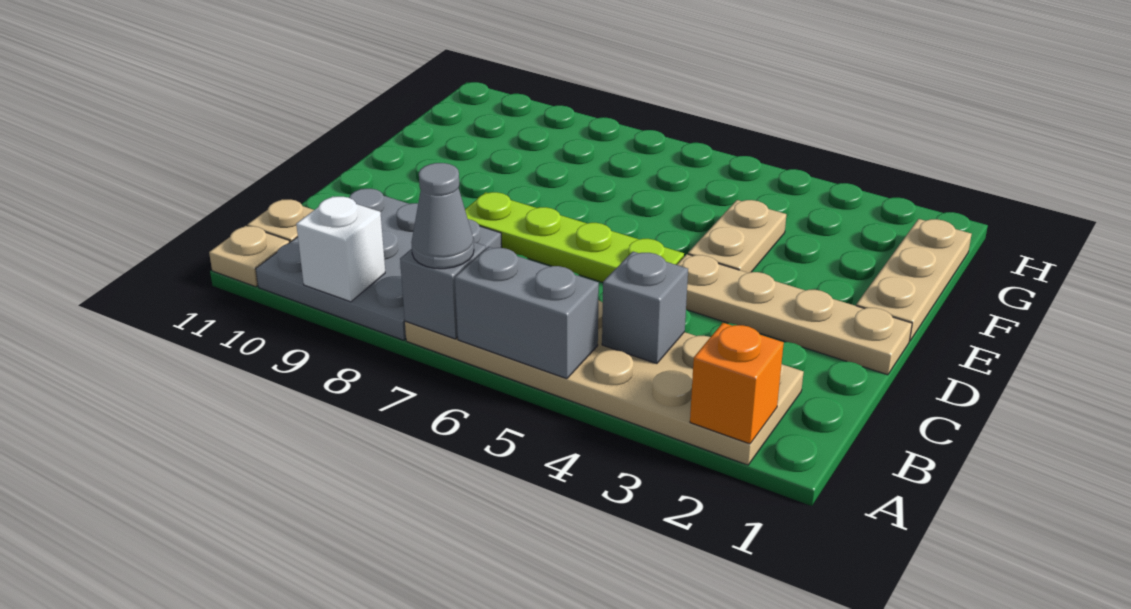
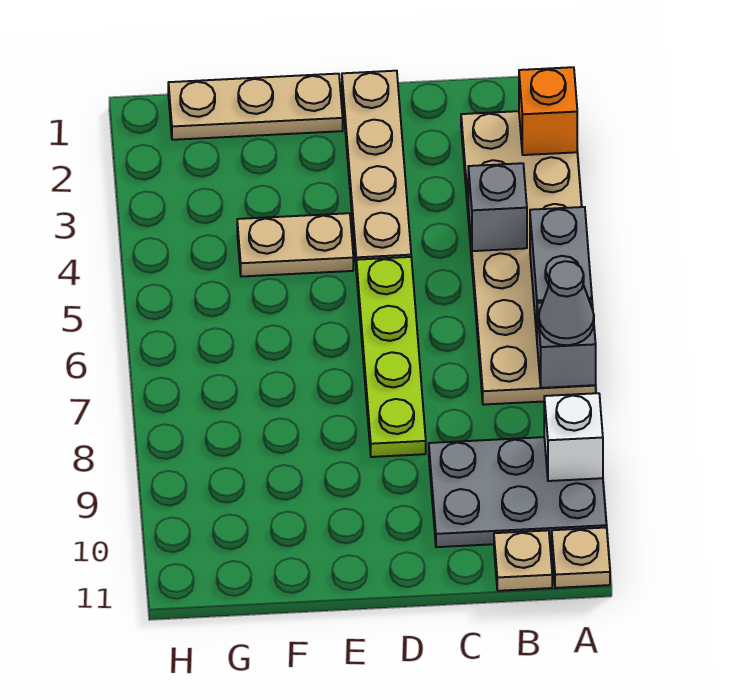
grey 3x3 plate [256,189,502,340] -> grey 2x3 plate [429,437,607,547]

